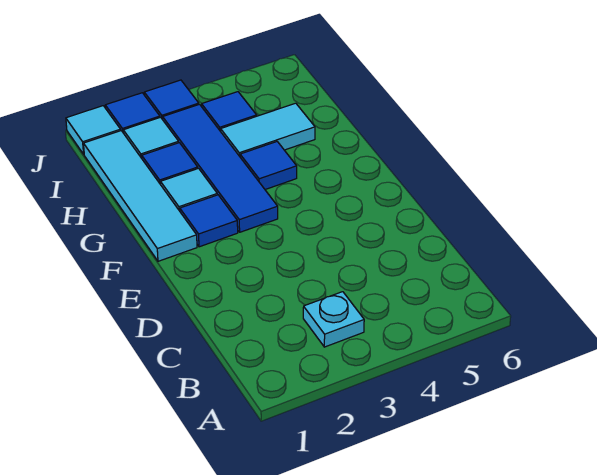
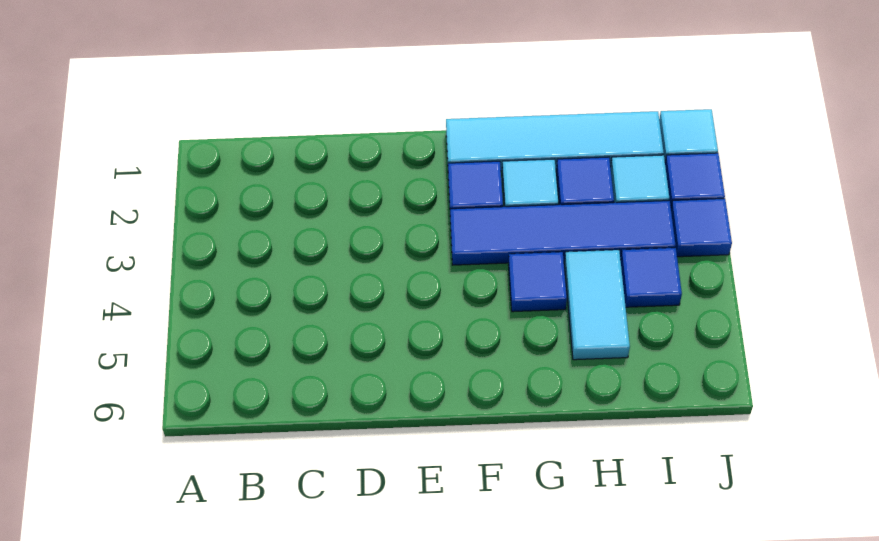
cyan 1x1 plate [303,292,364,347] -> none

